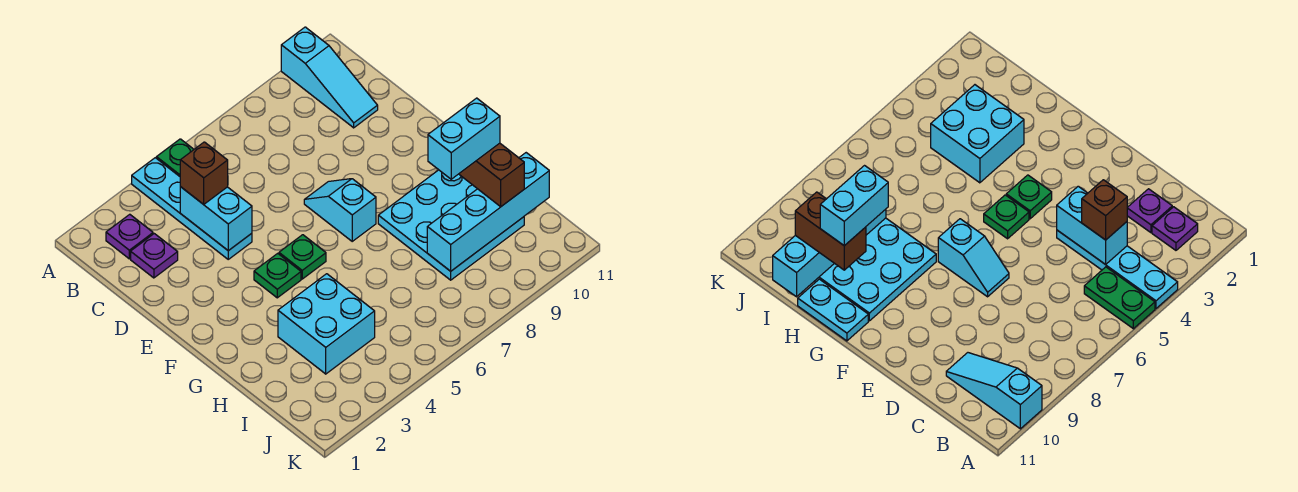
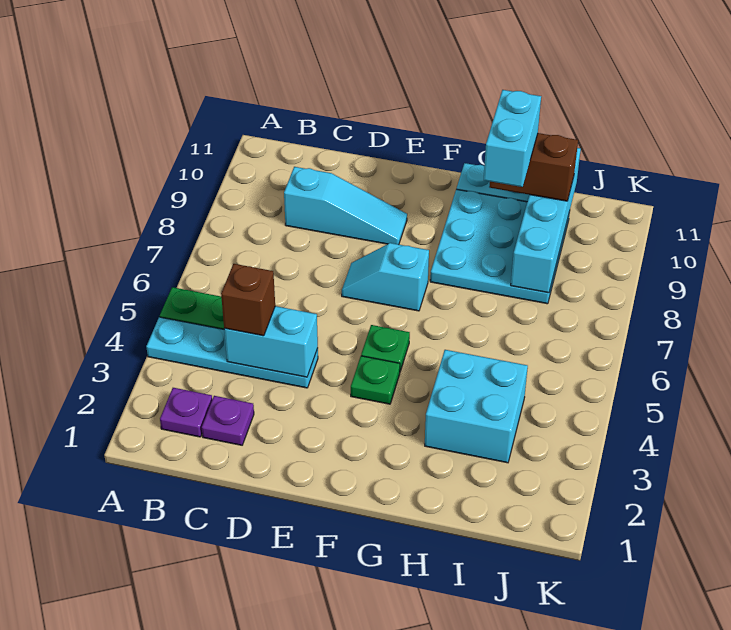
cyan 1x3 slope [281,27,378,128] -> cyan 1x3 slope moved to [284,167,407,244]

